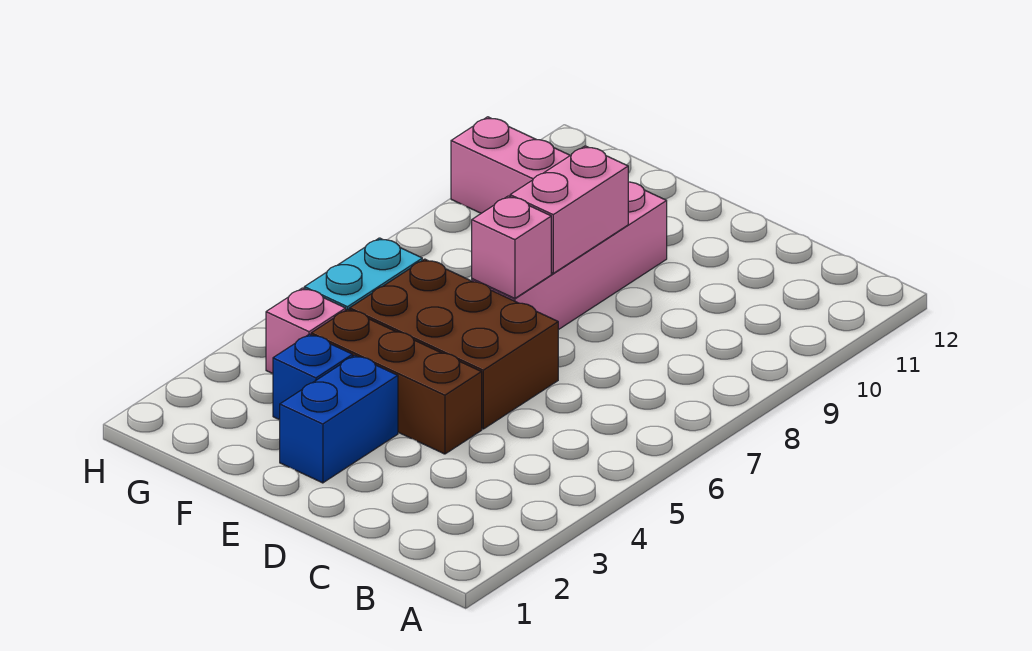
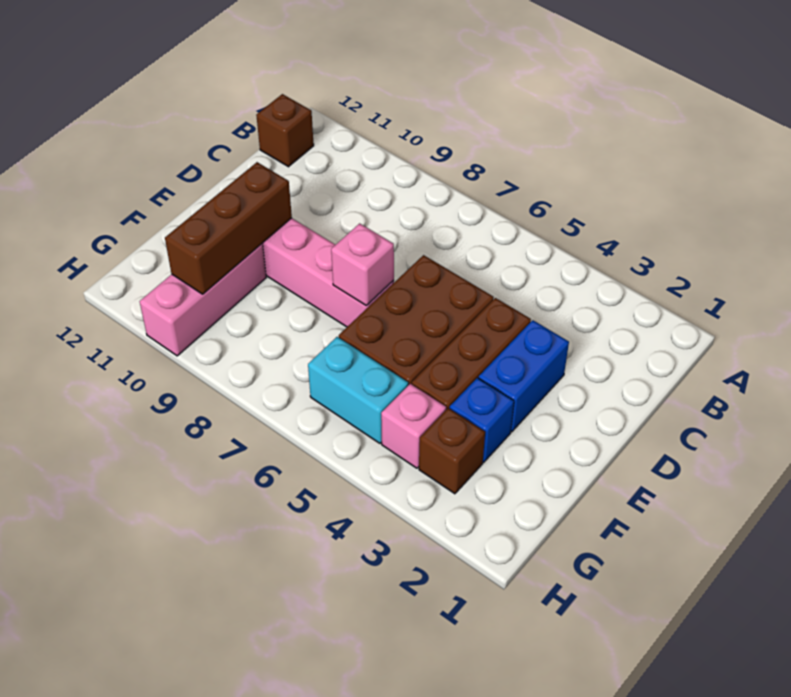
none -> brown 1x1 brick [256,94,314,167]
blue 1x2 brick [280,355,398,483] -> blue 1x2 brick turned to [479,320,569,432]
pink 1x2 brick [510,146,628,273] -> none
none -> brown 1x3 brick [165,162,292,294]
none -> brown 1x1 brick [419,408,485,494]

